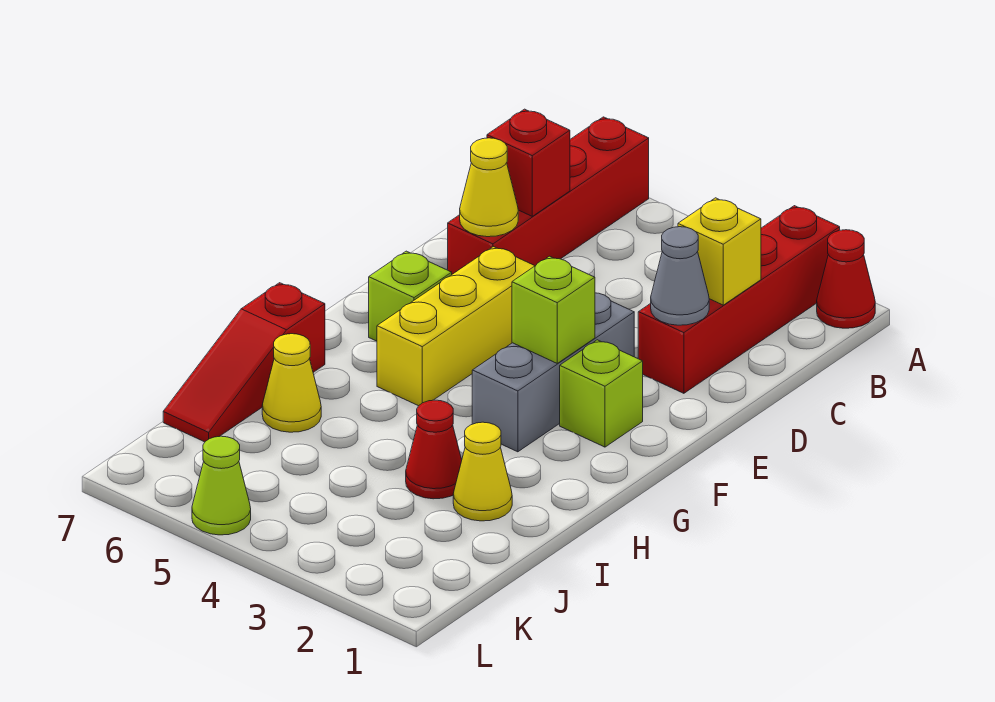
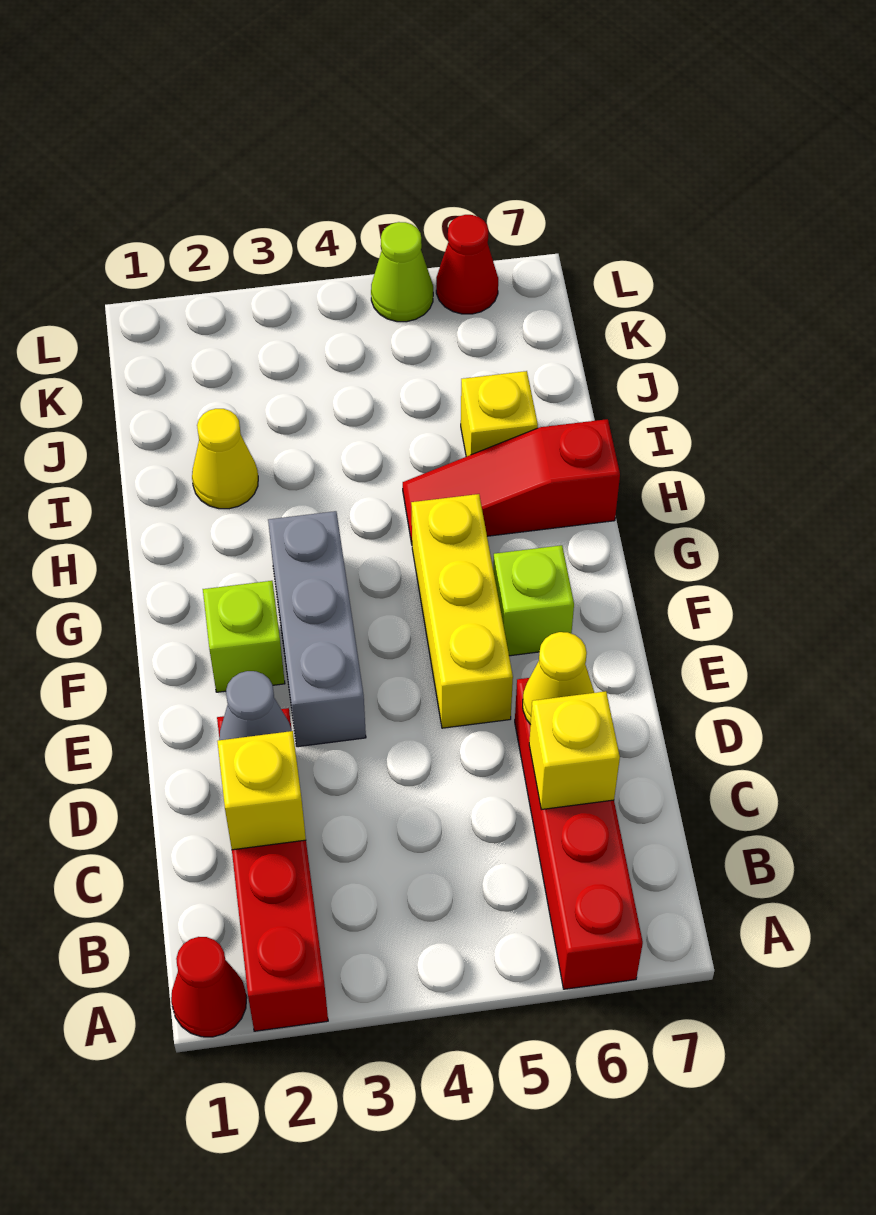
red 1x1 brick [487,109,570,216] -> yellow 1x1 brick [529,691,620,810]
lime 1x1 brick [512,256,595,363] -> none
red 1x3 slope [163,283,325,442] -> red 1x3 slope turned to [403,419,620,544]
red 1x1 cone [406,400,462,499] -> red 1x1 cone moved to [436,215,498,314]
yellow 1x1 cone [262,334,321,432] -> yellow 1x1 brick [461,371,538,457]

